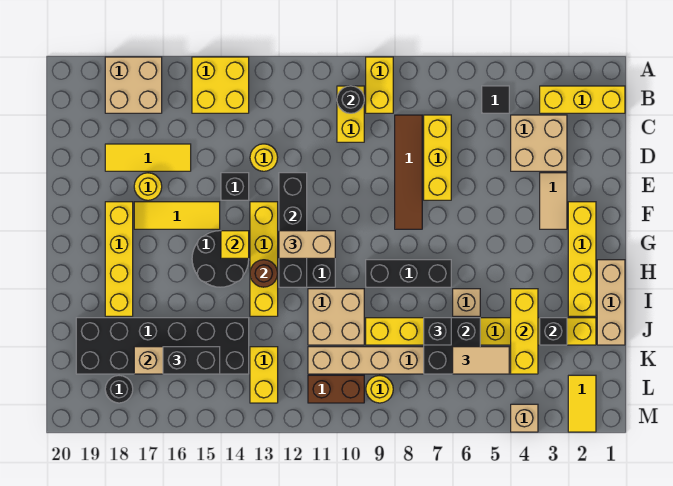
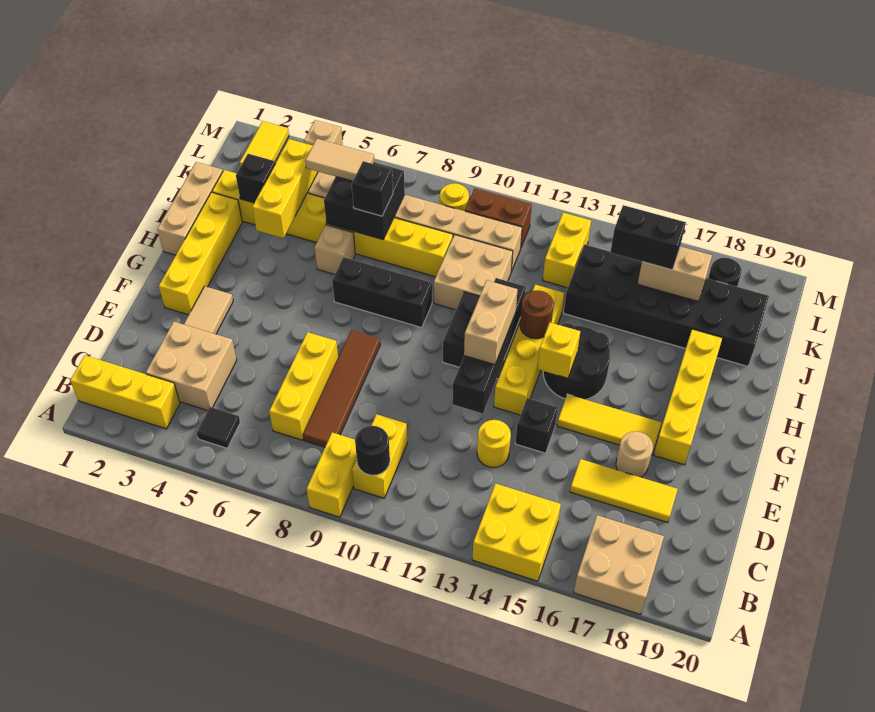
yellow 1x1 round brick [134,173,162,200] -> tan 1x1 round brick [616,431,653,477]
tan 1x2 brick [279,231,335,258] -> tan 1x2 brick turned to [464,280,518,365]

